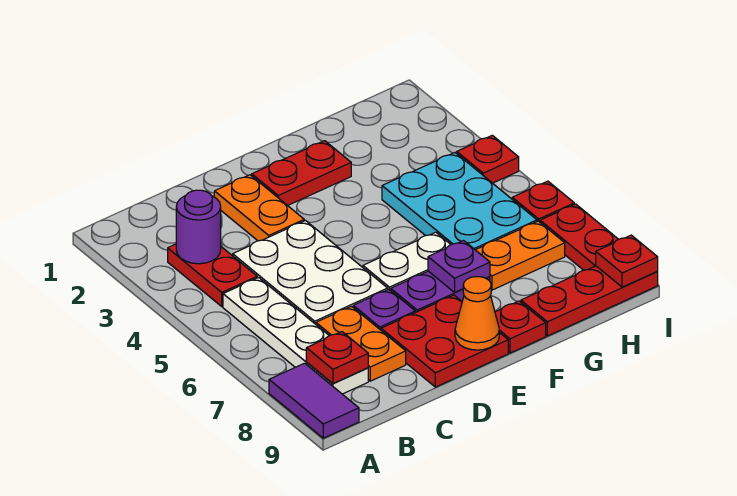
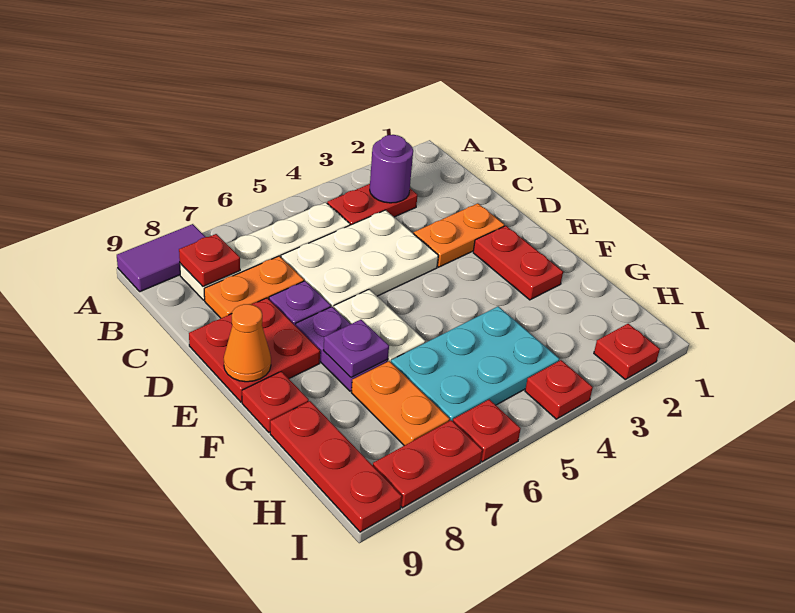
red 1x1 plate [596,235,658,287] -> red 1x1 plate moved to [594,324,660,379]

